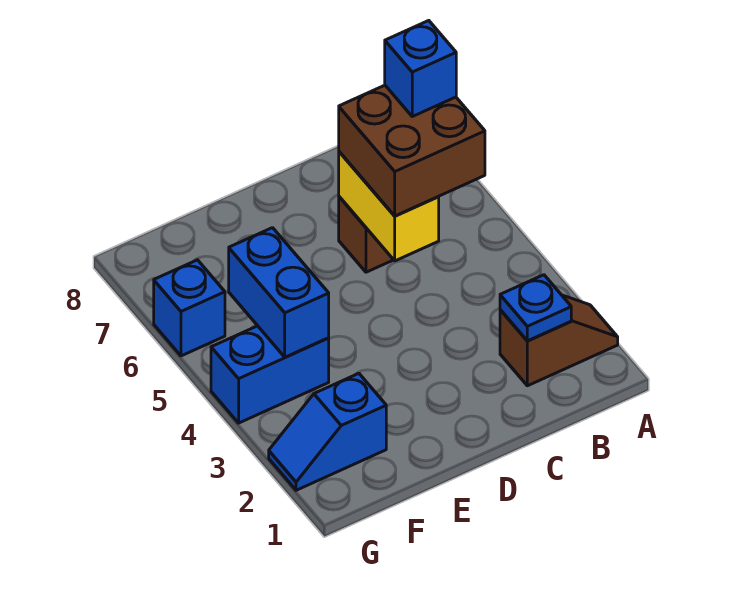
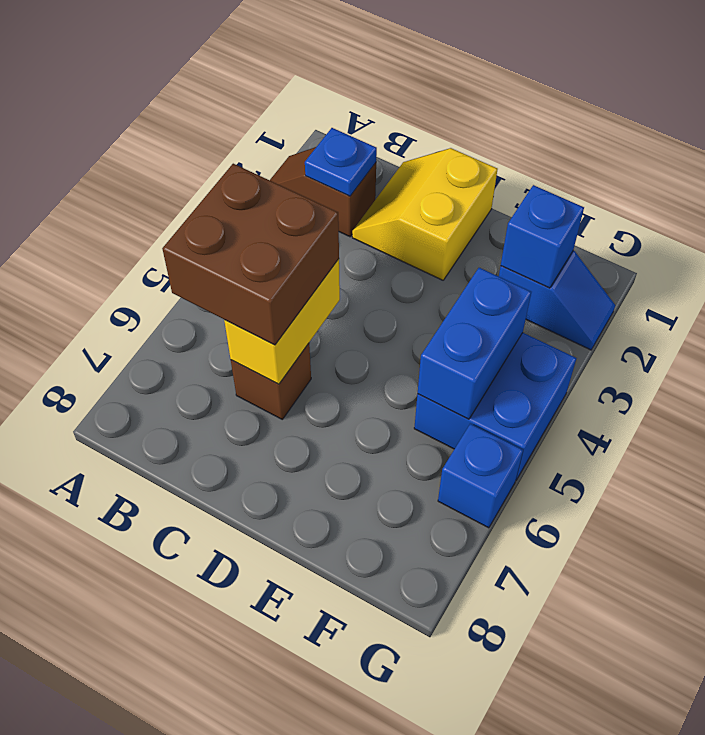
blue 1x1 brick [385,21,456,116] -> blue 1x1 brick moved to [501,185,584,288]
none -> yellow 2x2 slope [352,148,498,280]
blue 1x2 brick [211,326,329,423] -> blue 2x2 brick [414,333,576,480]

